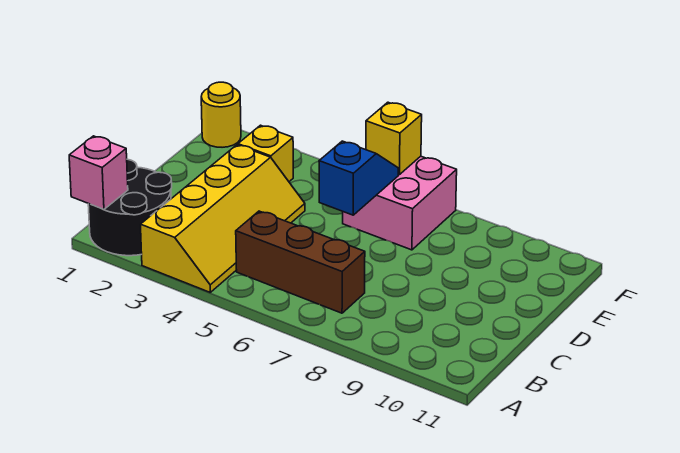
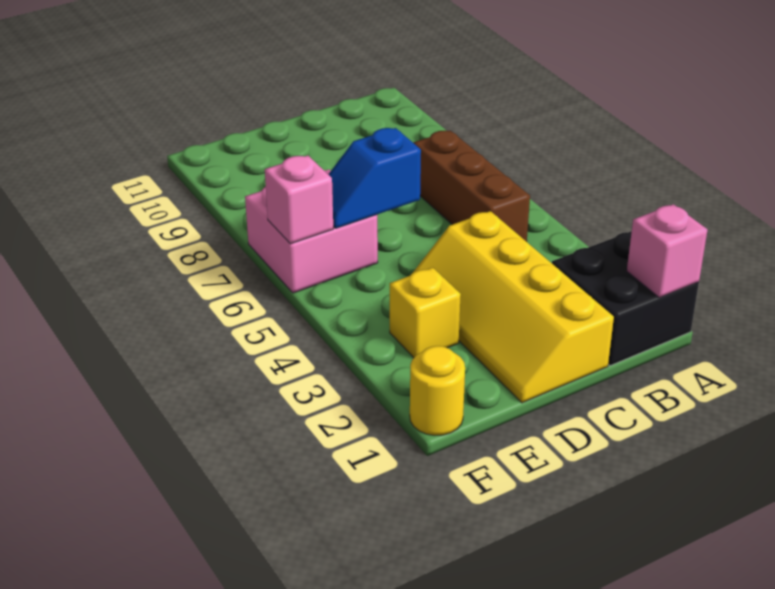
black 2x2 round brick [88,159,172,256] -> black 2x2 brick [552,231,699,366]
yellow 2x4 slope [141,145,305,292] -> yellow 2x4 slope turned to [413,211,614,403]
yellow 1x1 brick [366,102,422,175] -> pink 1x1 brick [265,156,333,244]

